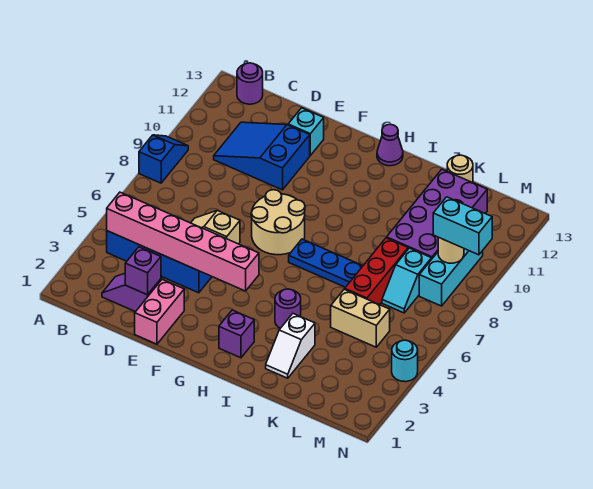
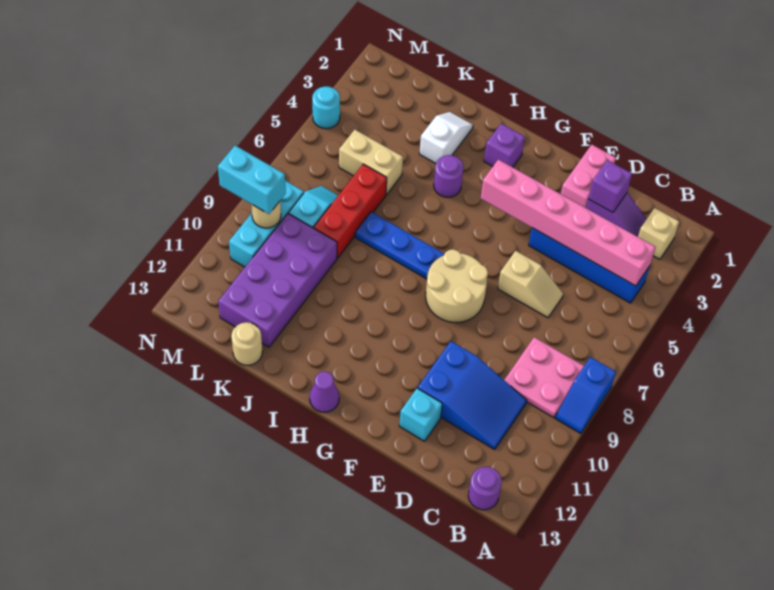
none -> tan 1x1 brick [638,208,679,259]
none -> pink 2x2 plate [504,337,584,418]

